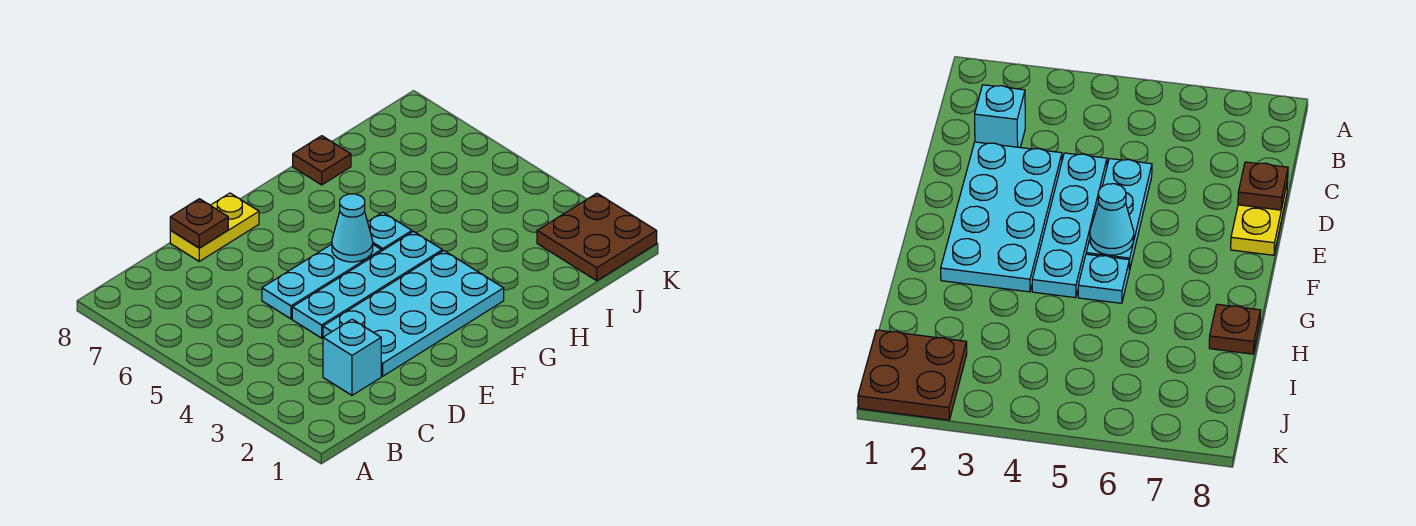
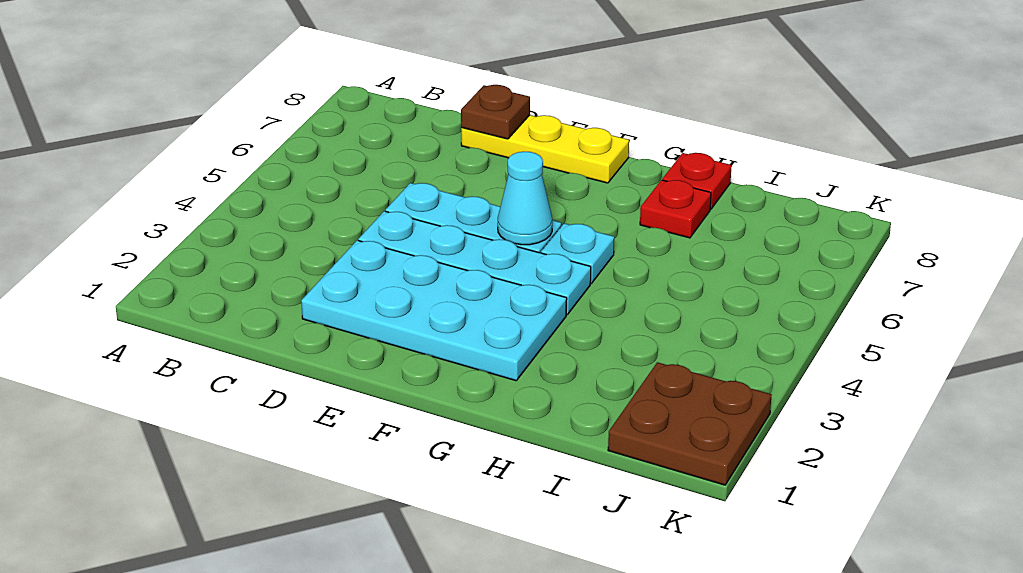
cyan 1x1 brick [323,319,381,395] -> none
yellow 1x2 plate [170,193,259,261] -> yellow 1x3 plate [461,115,629,183]
none -> red 1x1 plate [640,180,711,238]
brown 1x1 plate [293,136,351,185] -> red 1x1 plate [662,153,732,209]

